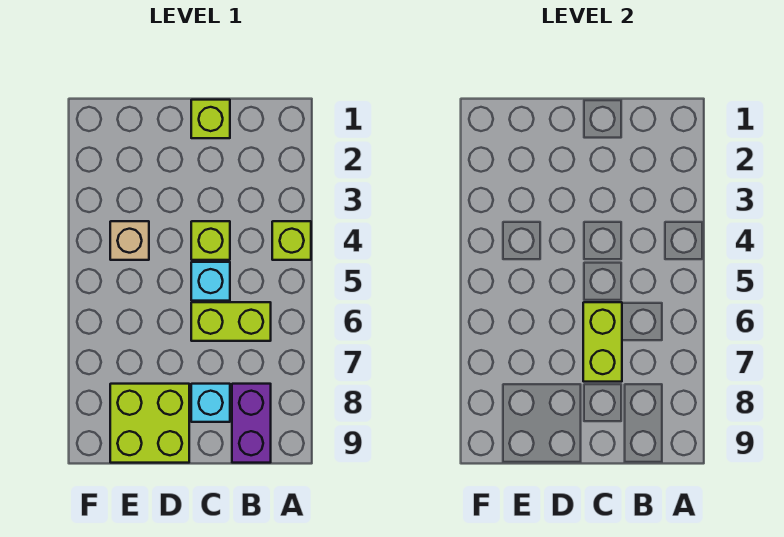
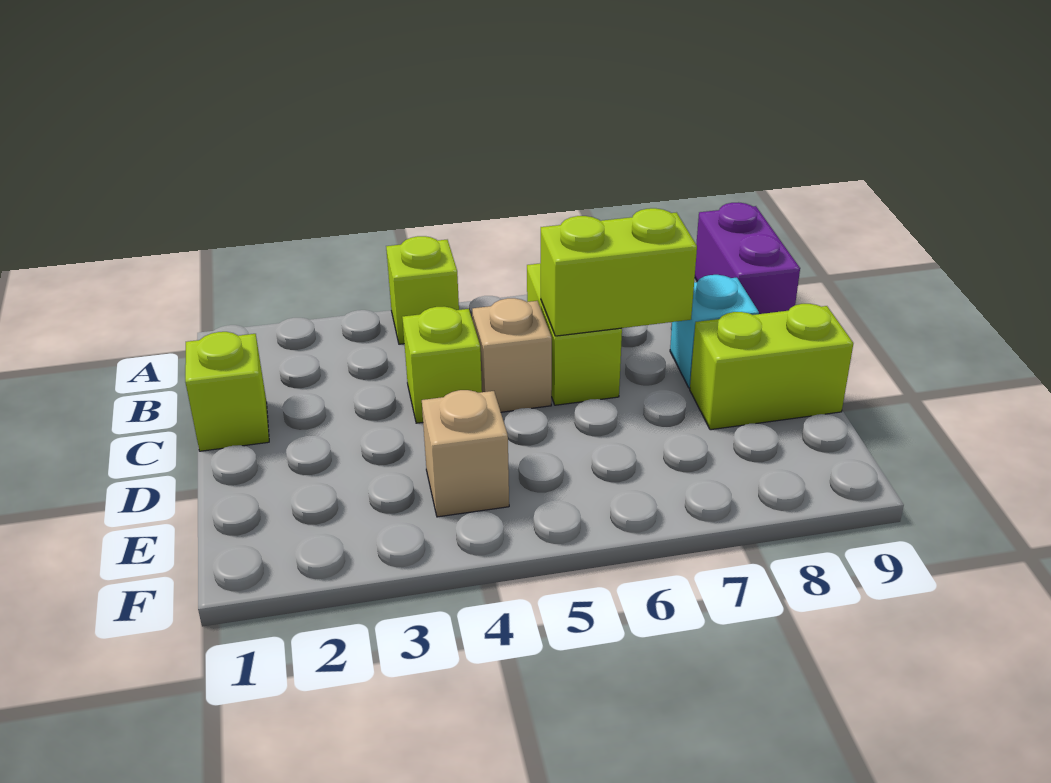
purple 1x2 brick [232,384,271,463] -> purple 1x2 brick turned to [695,202,800,314]
cyan 1x1 brick [191,262,230,301] -> tan 1x1 brick [472,298,552,412]
lime 2x2 brick [110,384,189,463] -> lime 1x2 brick [690,304,853,430]

